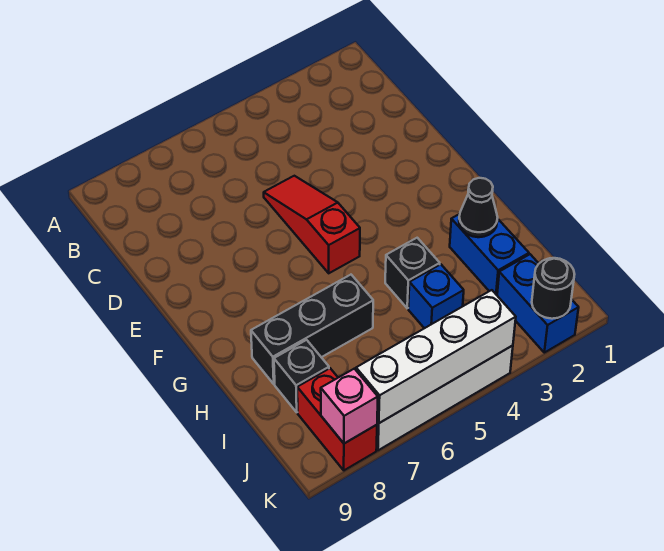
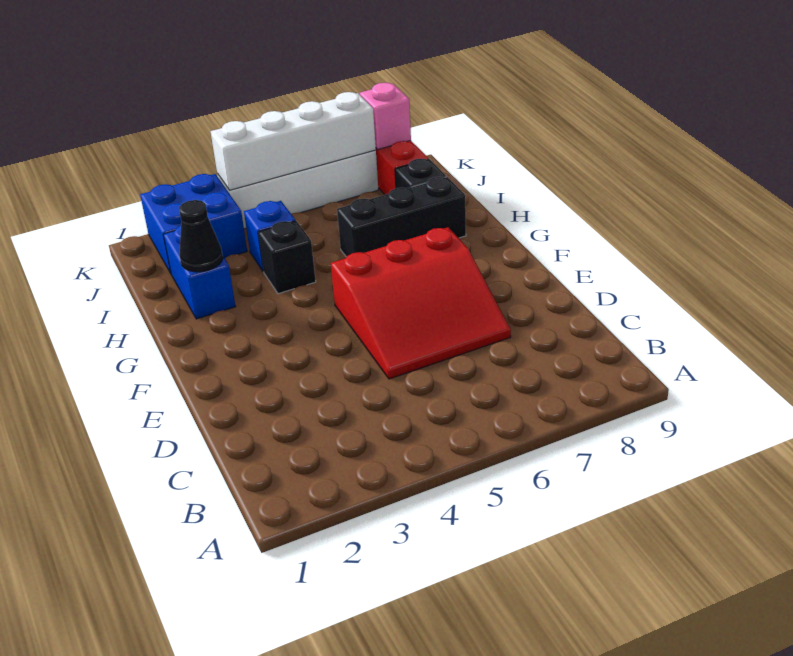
red 1x3 slope [264,176,360,273] -> red 3x3 slope [331,227,511,379]
blue 1x2 brick [497,254,579,353] -> blue 2x2 brick [140,174,247,273]
black 1x1 round brick [532,258,575,319] -> none

